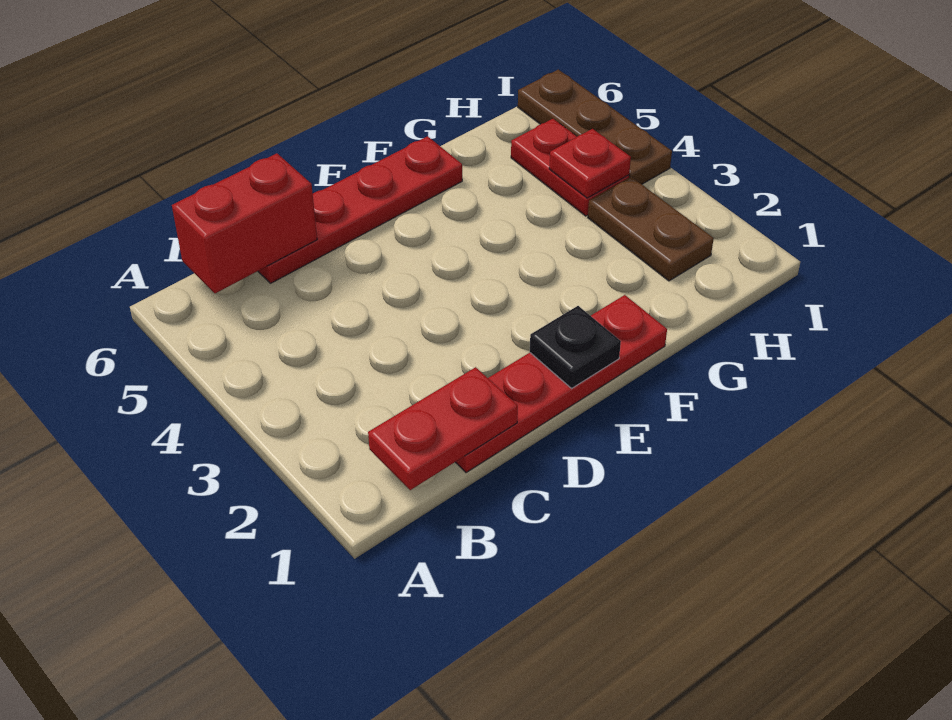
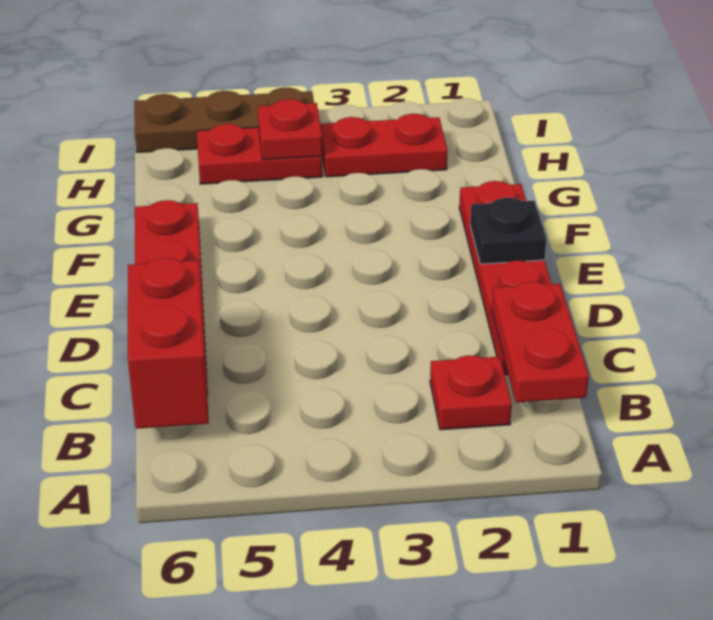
none -> red 1x1 plate [430,355,512,430]
brown 1x2 plate [588,177,714,281] -> red 1x2 plate [320,114,448,177]

